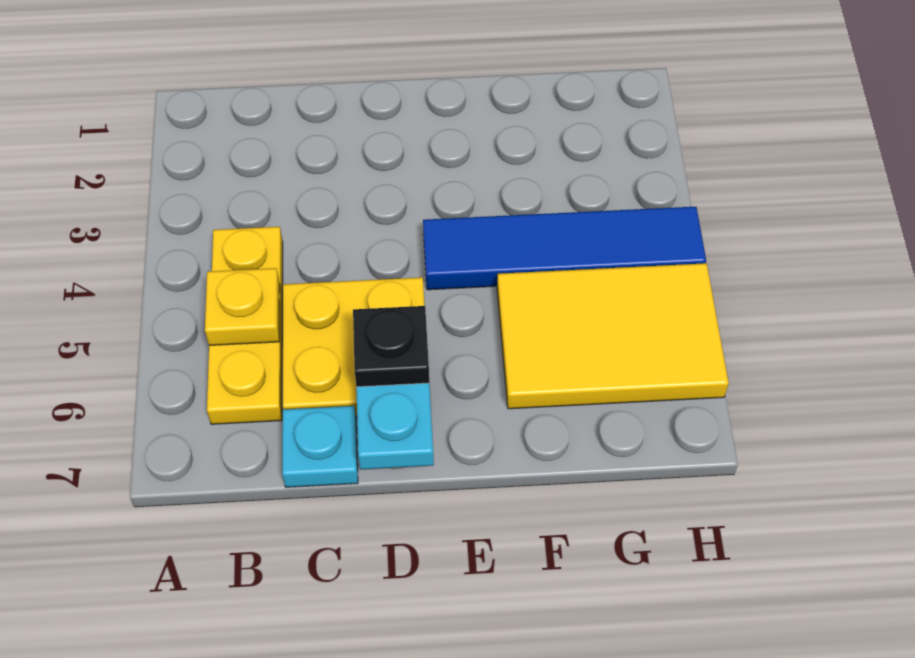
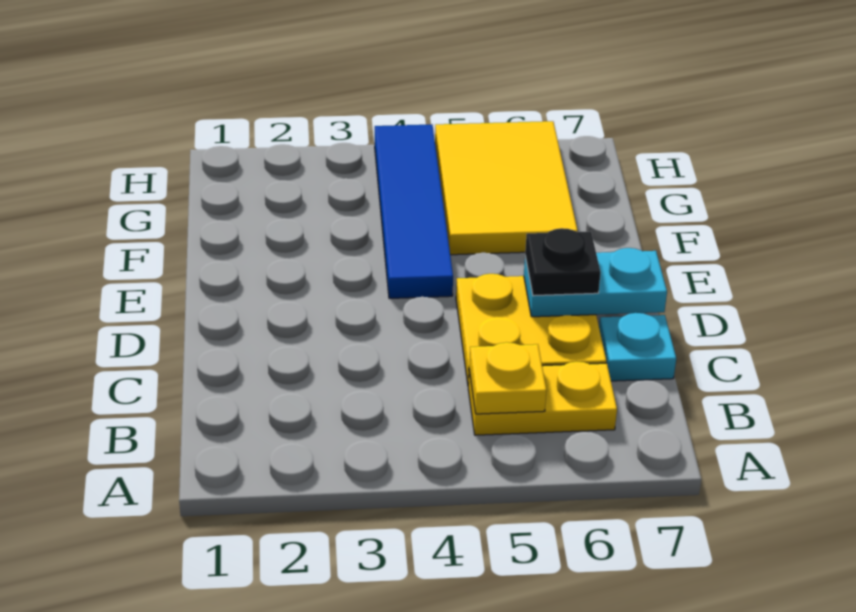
yellow 1x3 plate [207,227,283,424] -> yellow 1x2 plate [468,361,617,435]

